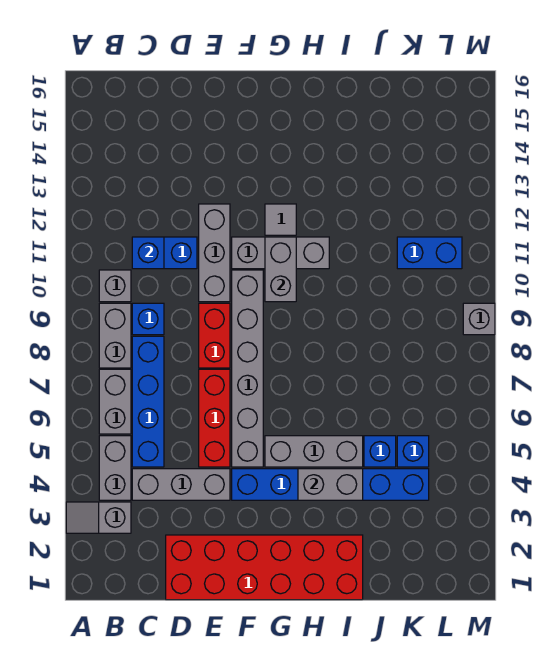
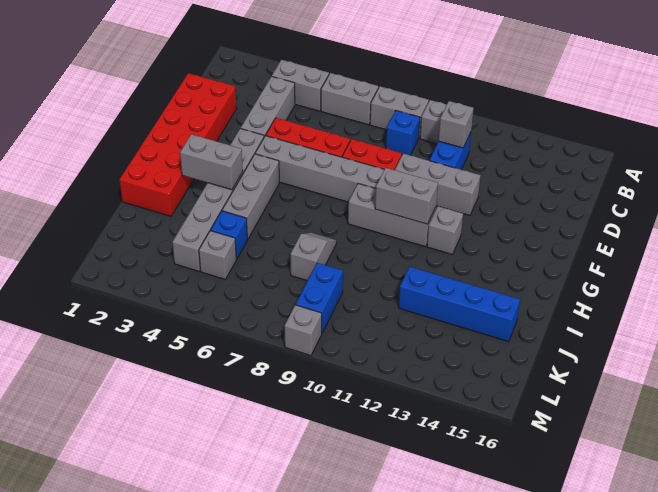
grey 1x2 slope [66,502,131,533] -> grey 1x2 slope moved to [291,233,336,281]
blue 1x4 brick [132,336,164,467] -> blue 1x4 brick moved to [399,267,520,342]
blue 1x1 brick [132,237,164,269] -> grey 1x1 brick [439,101,474,148]
blue 1x6 brick [232,469,429,500] -> grey 1x6 brick [172,128,264,271]
grey 1x3 brick [232,237,329,269] -> grey 1x3 brick turned to [348,184,436,247]
grey 1x1 tile [265,204,296,235] -> grey 1x1 brick [427,206,463,254]
grey 1x2 brick [298,469,363,500] -> grey 1x2 brick turned to [180,134,243,190]
blue 1x1 brick [397,436,429,467] -> grey 1x1 brick [199,231,236,280]
blue 1x2 brick [397,237,462,269] -> blue 1x2 brick moved to [296,263,343,333]

